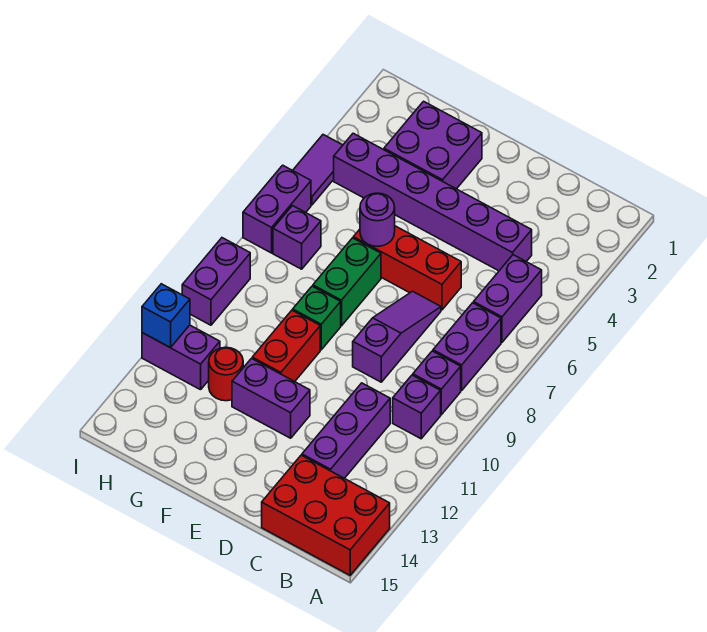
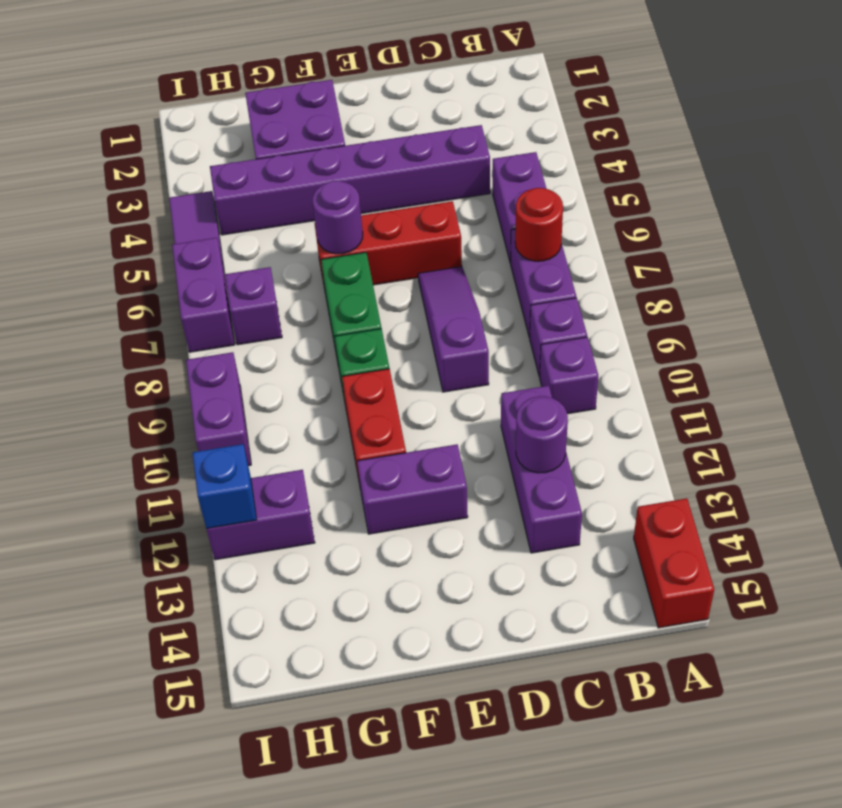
red 2x3 brick [262,455,390,575] -> red 1x2 brick [634,498,714,628]
none -> purple 1x1 round brick [516,396,568,473]
red 1x1 round brick [209,347,243,401] -> red 1x1 round brick moved to [515,188,563,261]

